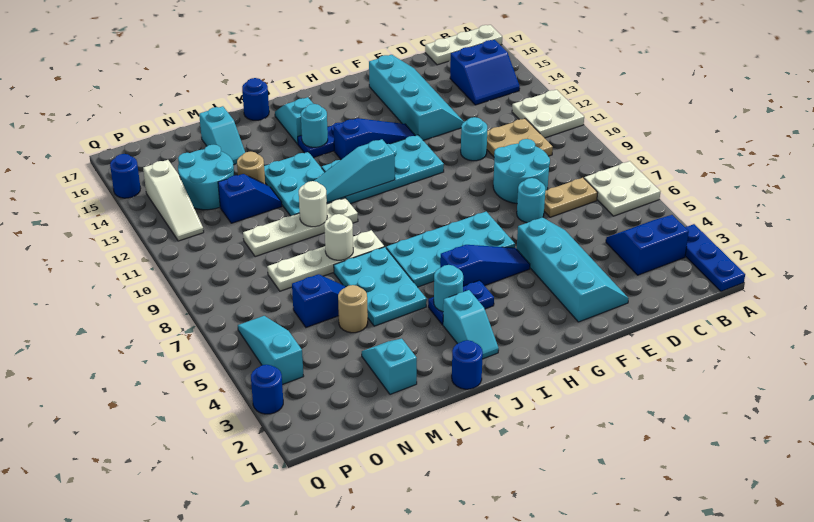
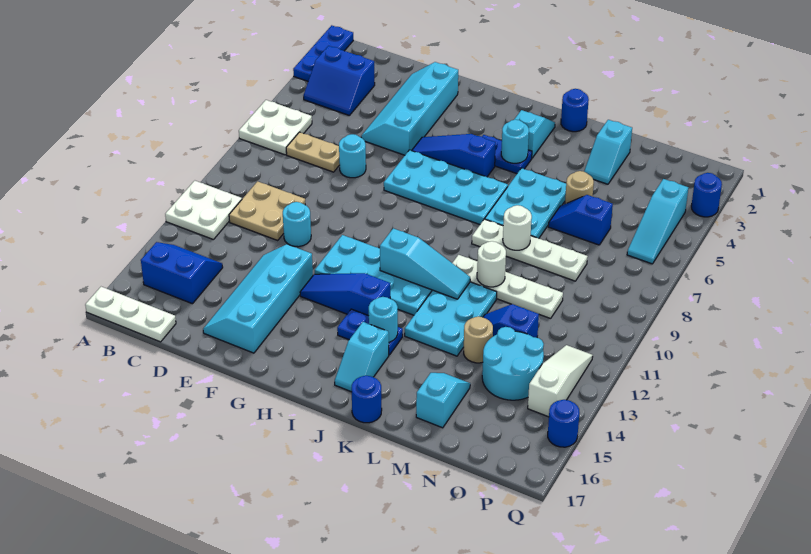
cyan 2x2 round brick [493,139,550,203] -> none

